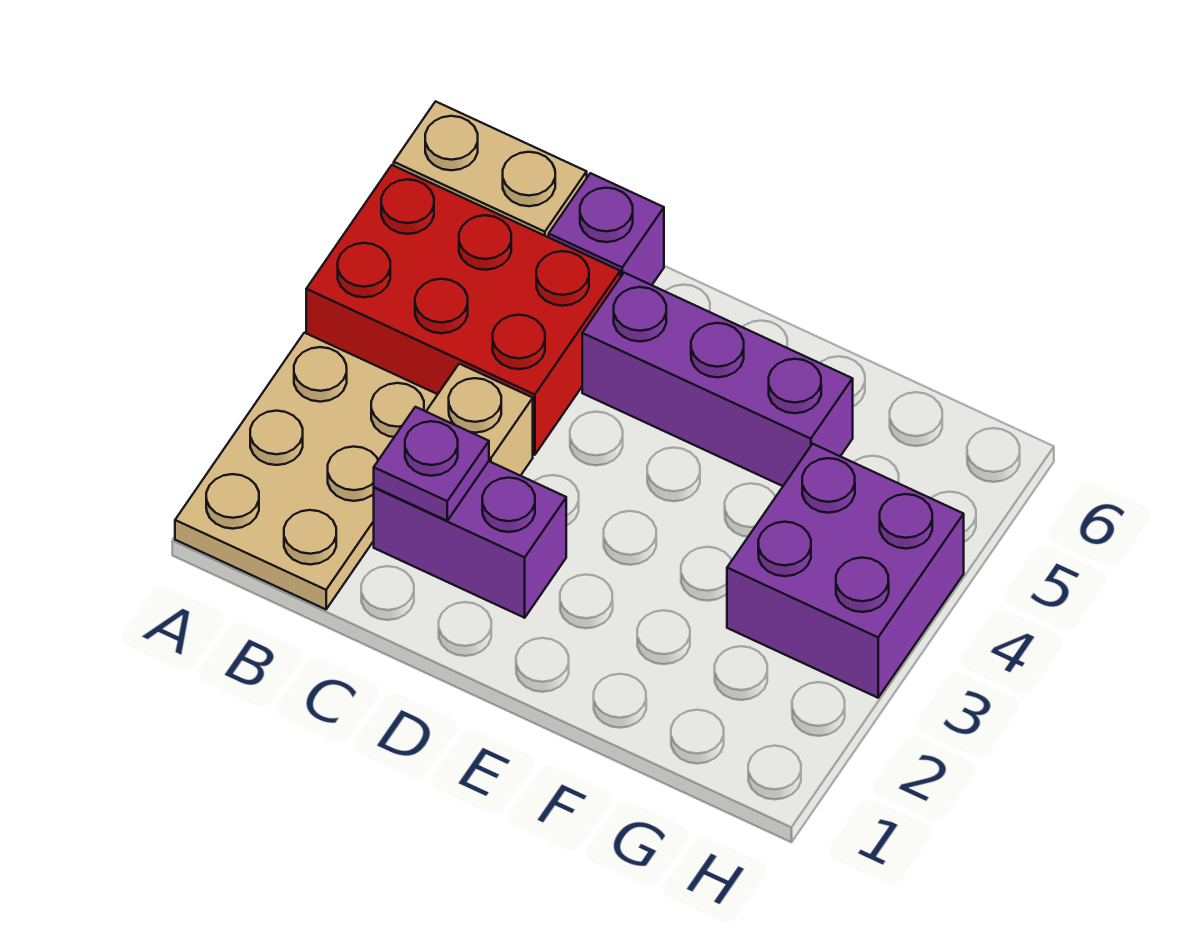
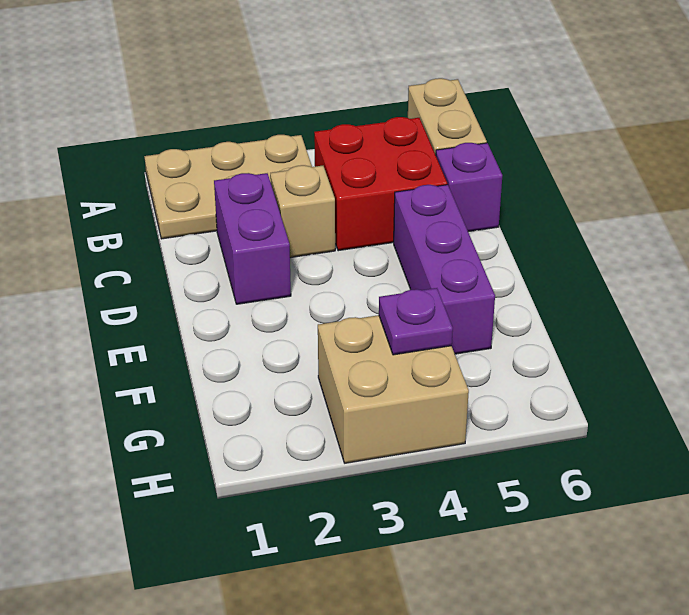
red 2x3 brick [306,165,620,455] -> red 2x2 brick [314,117,447,251]
purple 1x1 plate [374,407,489,521] -> purple 1x1 plate moved to [379,288,453,355]
purple 2x2 brick [727,444,964,698] -> tan 2x2 brick [318,315,469,463]

